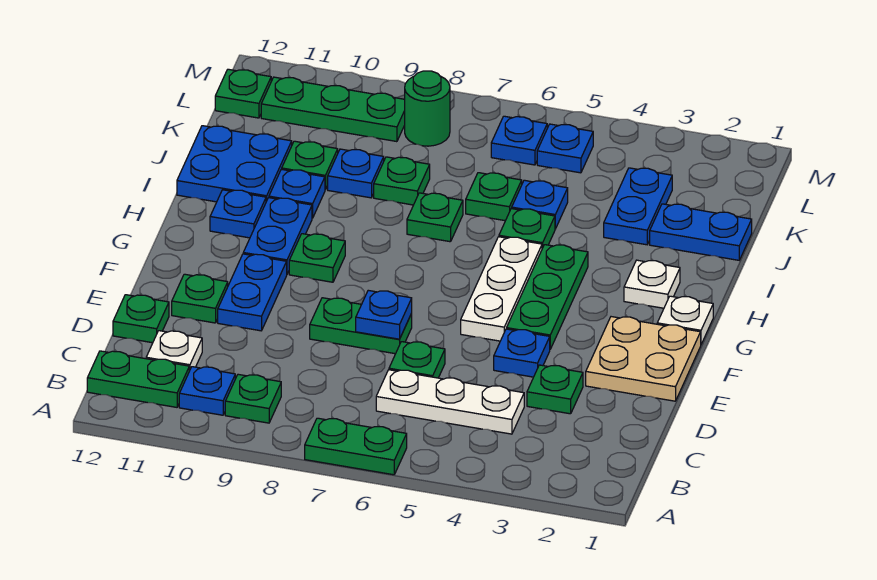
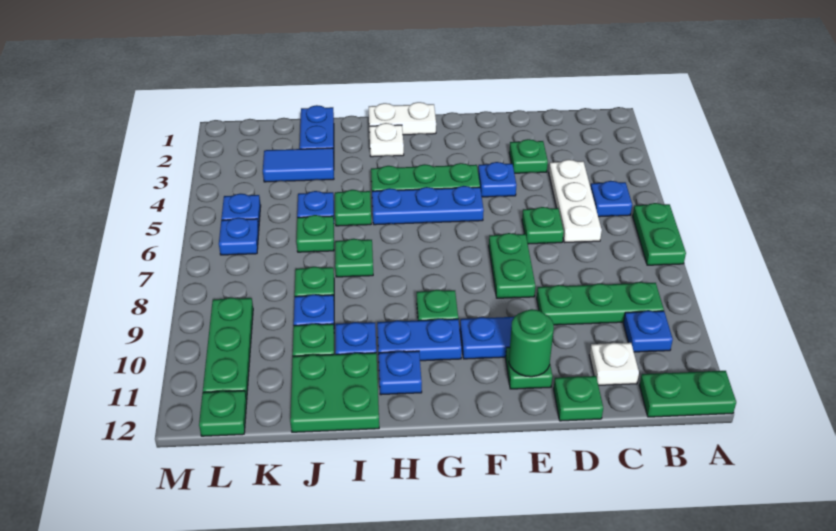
green 1x1 plate [225,374,281,423] -> green 1x3 plate [537,282,664,325]
green 1x2 plate [87,351,189,407] -> green 1x2 plate turned to [639,371,736,417]
tan 2x2 plate [586,317,701,401] -> none
blue 1x1 plate [356,290,412,339] -> blue 1x1 plate moved to [591,181,632,217]
white 1x3 plate [461,237,542,341] -> blue 1x3 plate [372,186,484,225]
white 1x1 plate [657,296,713,344] -> white 1x2 plate [369,102,436,135]
blue 2x2 plate [177,126,292,202] -> green 2x2 plate [290,353,379,432]
blue 1x2 plate [604,168,672,245] -> blue 1x2 tile [263,148,334,182]
green 1x1 round brick [405,71,450,146] -> green 1x1 round brick moved to [509,309,554,377]

